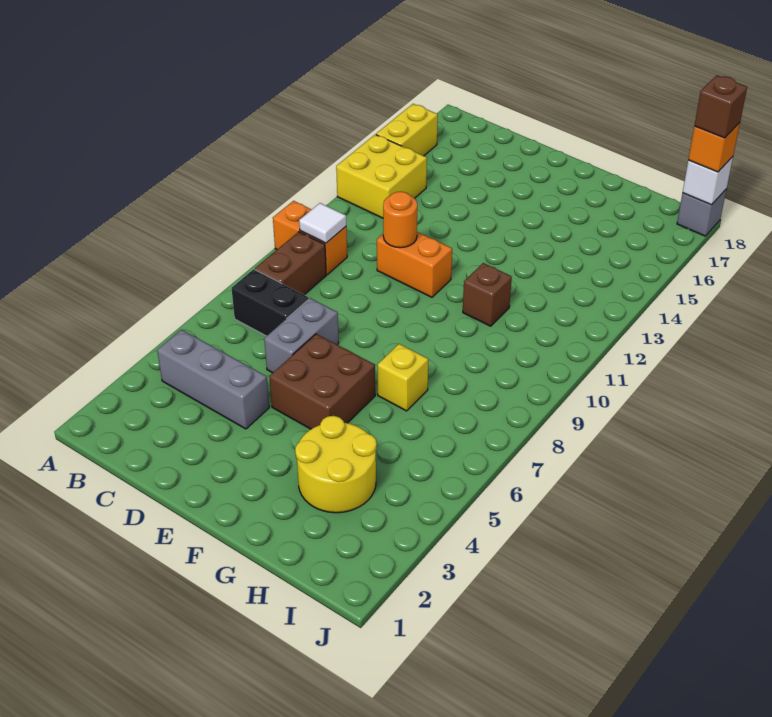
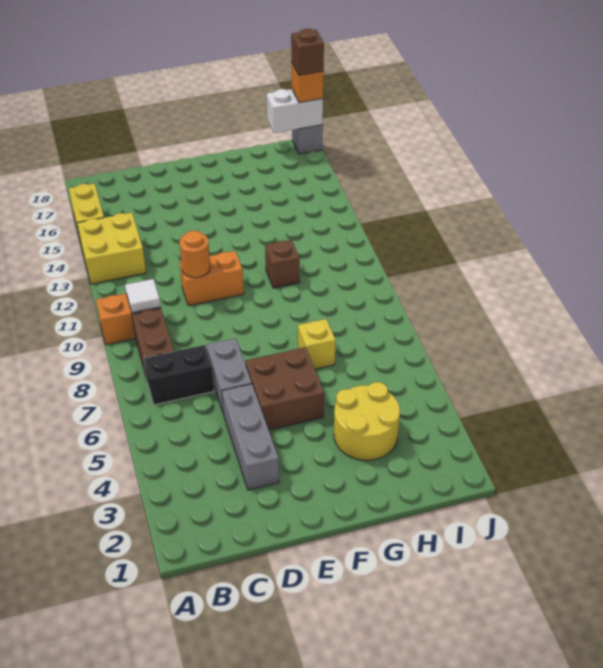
grey 1x3 brick [157,330,269,429] -> grey 1x3 brick turned to [222,384,279,490]
white 1x1 brick [683,157,733,205] -> white 1x2 brick [267,89,323,133]

